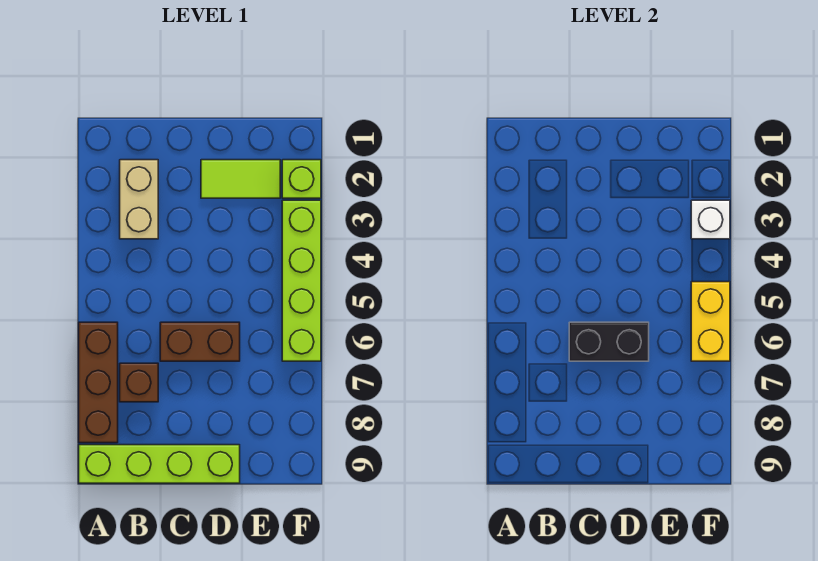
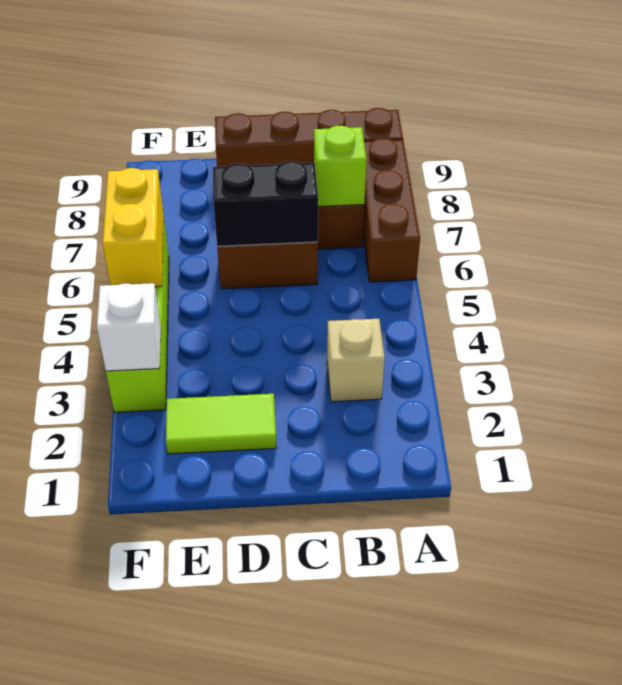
lime 1x4 brick [79,445,240,483] -> brown 1x4 brick [215,108,403,167]
tan 1x2 brick [120,160,158,239] -> tan 1x1 brick [327,319,385,402]
lime 1x1 brick [282,160,321,198] -> lime 1x1 brick moved to [314,126,367,207]

